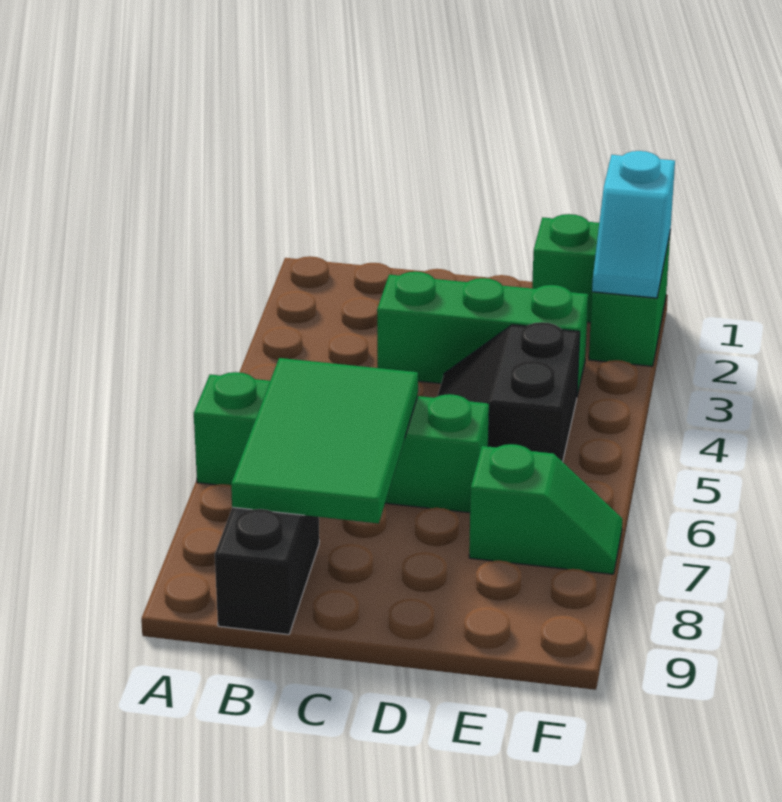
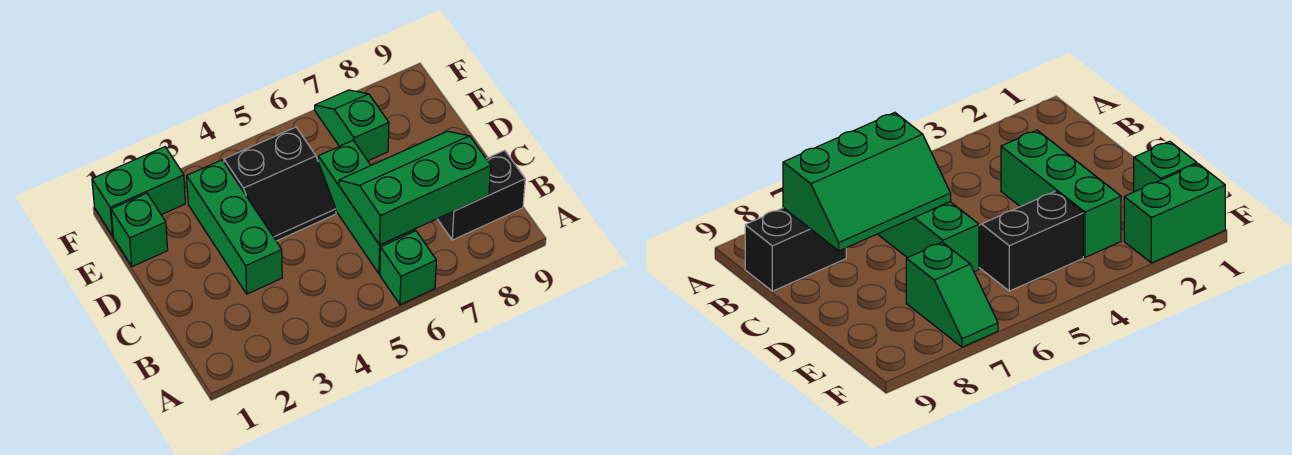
green 2x3 tile [231,358,418,524] -> green 2x3 slope [339,131,491,245]
cyan 1x2 slope [592,151,675,298] -> none

